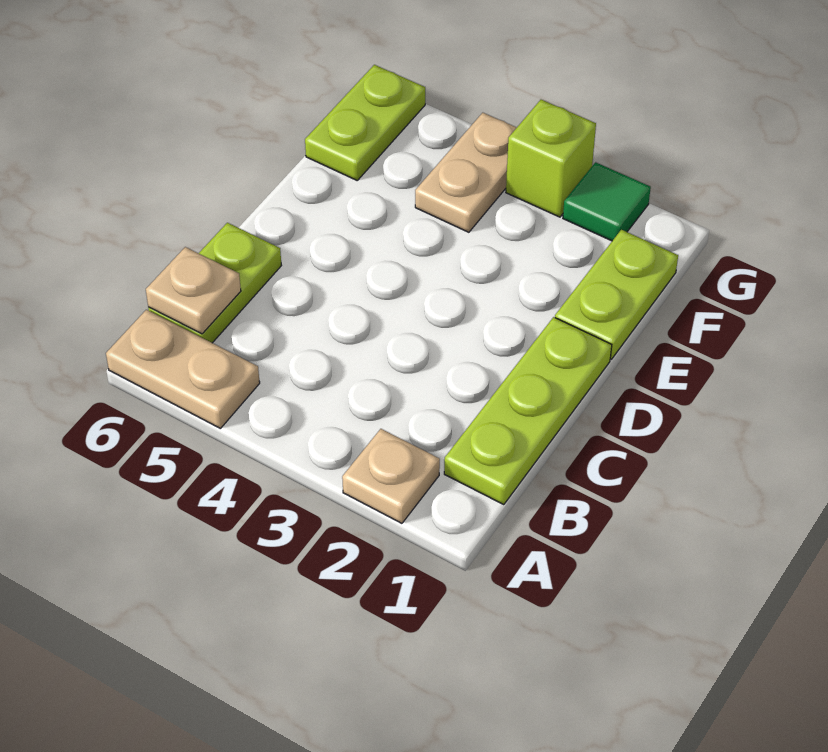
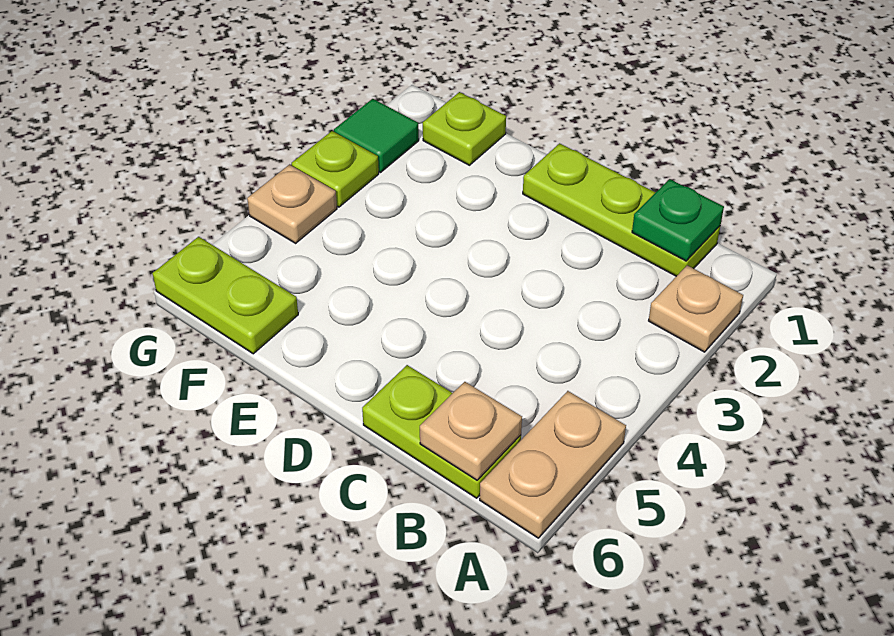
none -> green 1x1 plate [632,179,724,261]
lime 1x2 plate [555,230,678,359] -> lime 1x1 plate [423,92,506,165]
tan 1x2 plate [415,113,517,232] -> tan 1x1 plate [247,165,337,243]
lime 1x1 brick [506,100,596,217] -> lime 1x1 plate [292,131,379,207]

